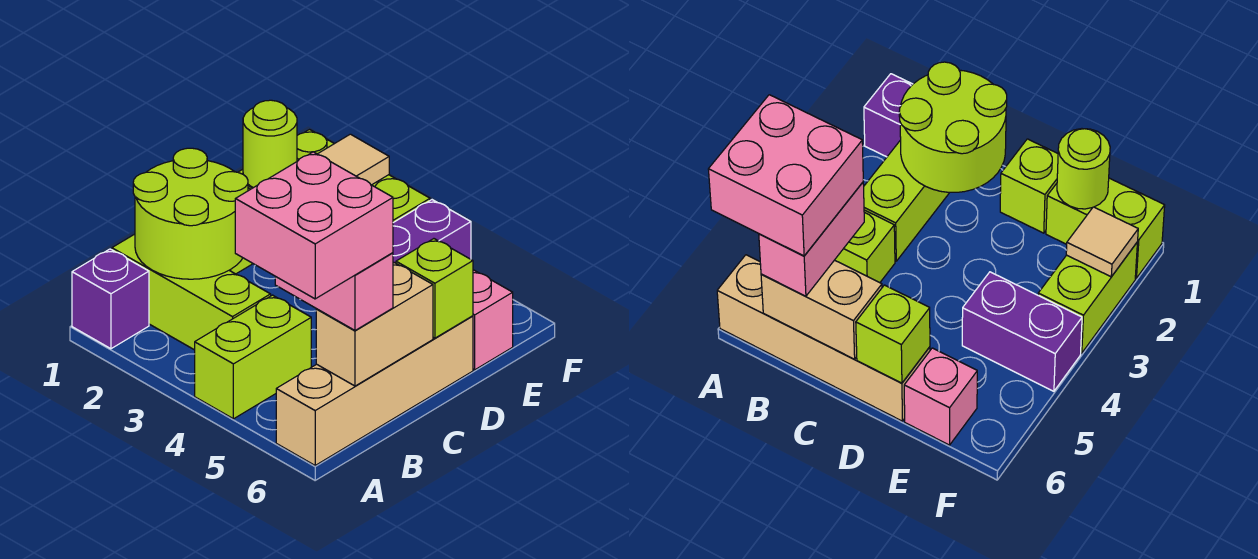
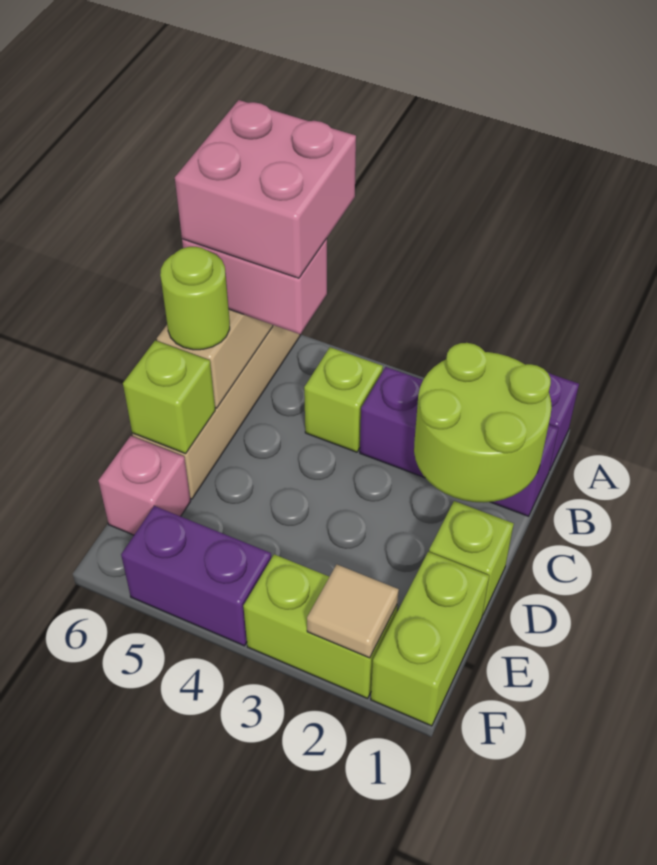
lime 1x2 brick [195,295,311,419] -> lime 1x1 brick [304,347,383,452]
lime 1x3 brick [112,234,271,350] -> purple 1x3 brick [360,367,558,516]
lime 1x1 round brick [243,100,297,188] -> lime 1x1 round brick moved to [160,247,230,350]
purple 1x2 brick [393,200,471,263] -> purple 1x2 brick turned to [121,506,271,646]

